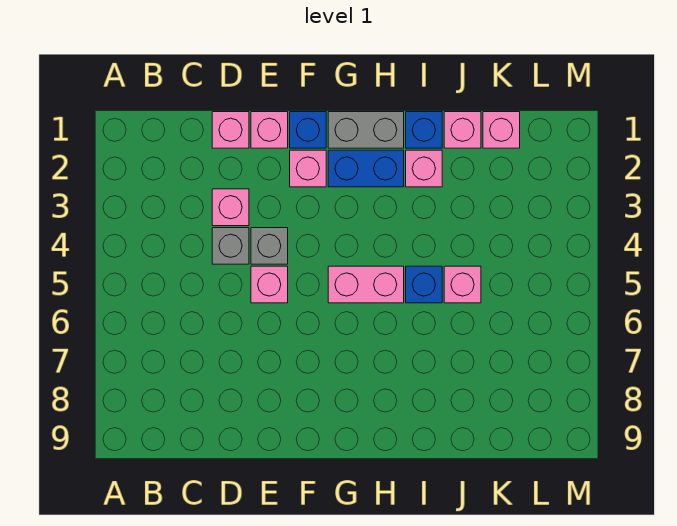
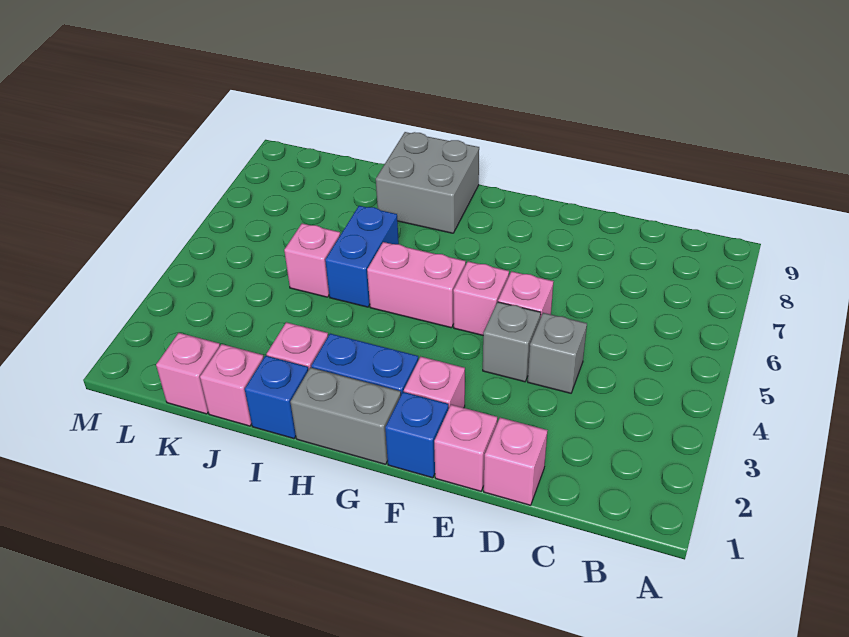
pink 1x1 brick [212,189,249,226] -> pink 1x1 brick moved to [453,262,509,335]
none -> grey 2x2 brick [376,132,479,233]
blue 1x1 brick [406,266,442,303] -> blue 1x2 brick [325,206,399,307]

